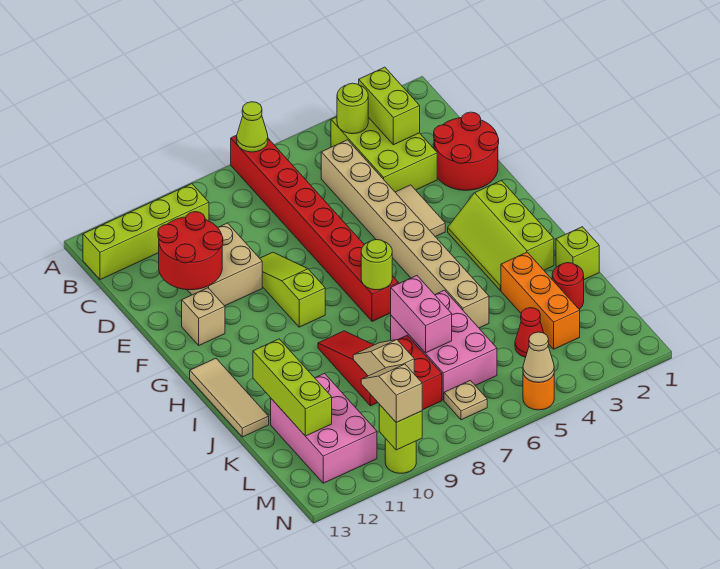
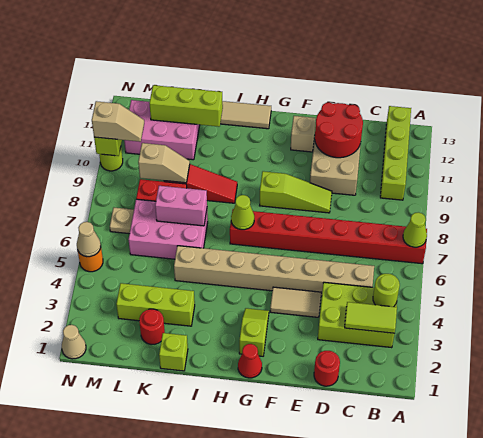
lime 1x2 brick [359,67,420,145] -> lime 1x2 tile [345,302,397,333]
red 2x2 round brick [434,112,499,190] -> red 1x1 round brick [314,351,340,386]
lime 2x3 slope [448,180,554,290] -> lime 1x2 slope [239,308,269,356]
lime 1x1 round brick [361,240,392,290] -> lime 1x1 cone [231,195,254,230]
orange 1x3 brick [501,252,580,349] -> lime 1x3 brick [116,283,195,326]
red 1x1 cone [515,308,544,357] -> red 1x1 cone moved to [238,344,262,378]
none -> tan 1x1 cone [62,325,86,359]

